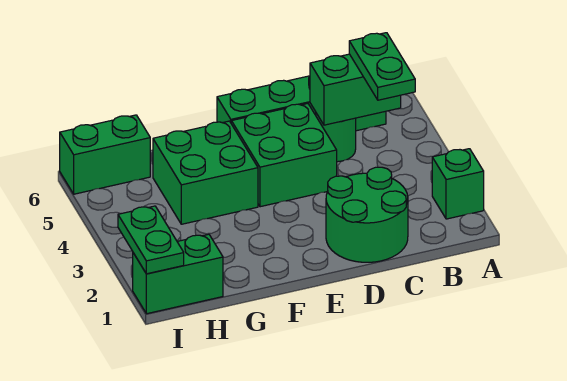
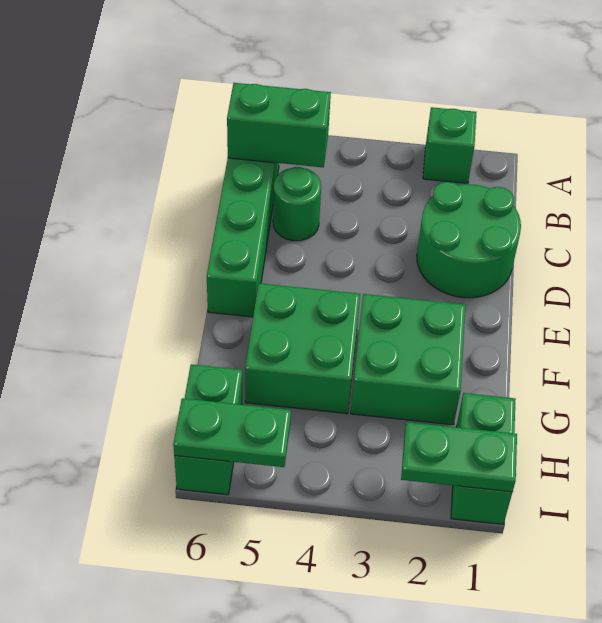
green 1x2 plate [349,33,415,100] -> green 1x2 plate moved to [173,398,291,467]
green 1x2 brick [310,54,401,125] -> green 1x2 brick turned to [227,83,331,167]
green 2x2 brick [231,104,337,207] -> green 2x2 brick moved to [351,294,466,425]

